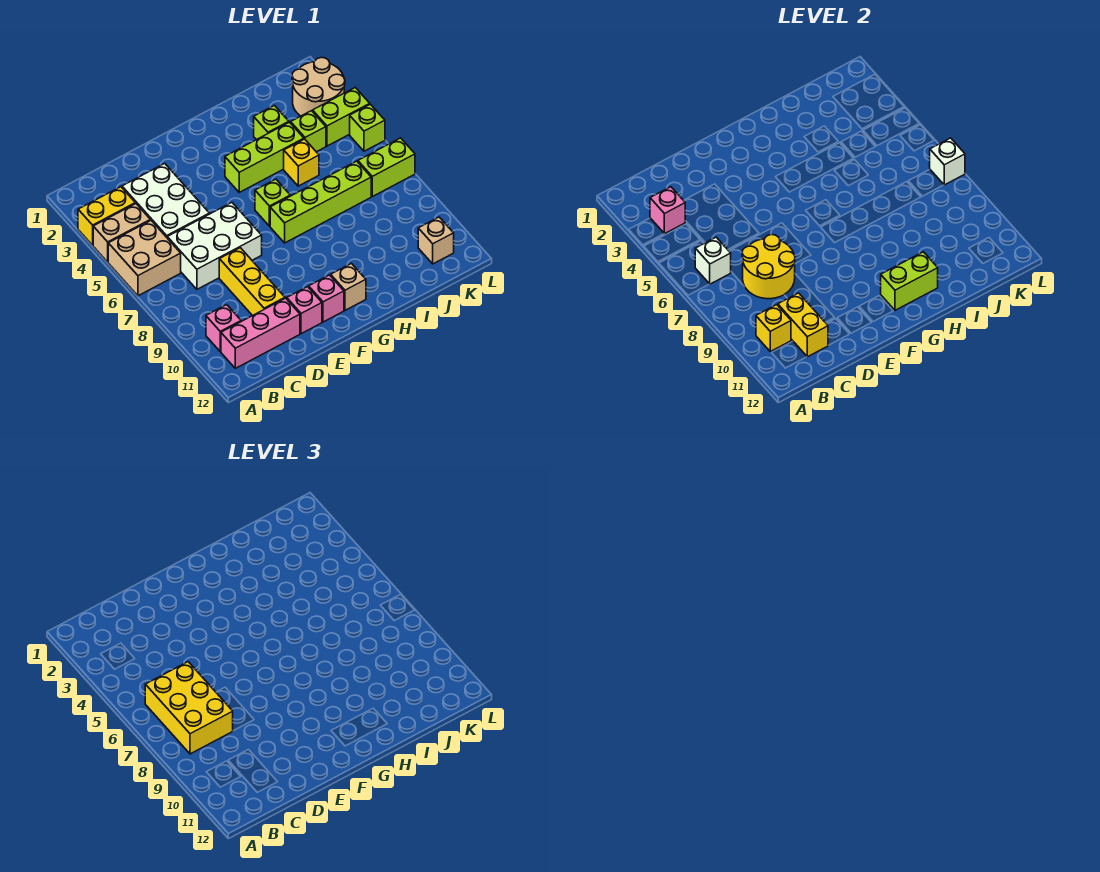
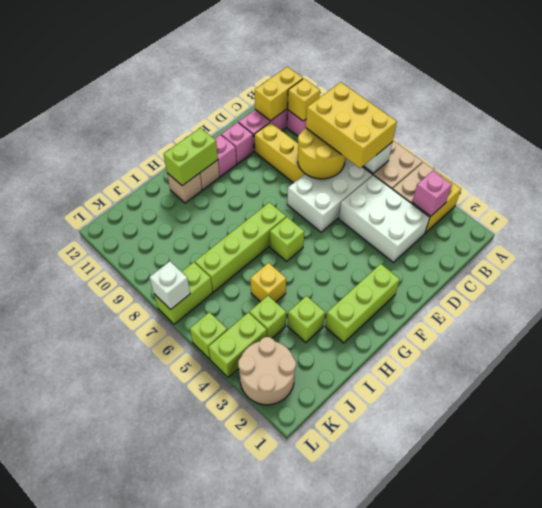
yellow 1x2 brick [778,293,828,357] -> yellow 1x2 brick turned to [255,67,303,121]
lime 1x3 brick [225,122,304,192] -> lime 1x3 brick moved to [325,264,400,343]
tan 1x1 brick [418,217,454,264] -> tan 1x1 brick moved to [167,173,202,203]

